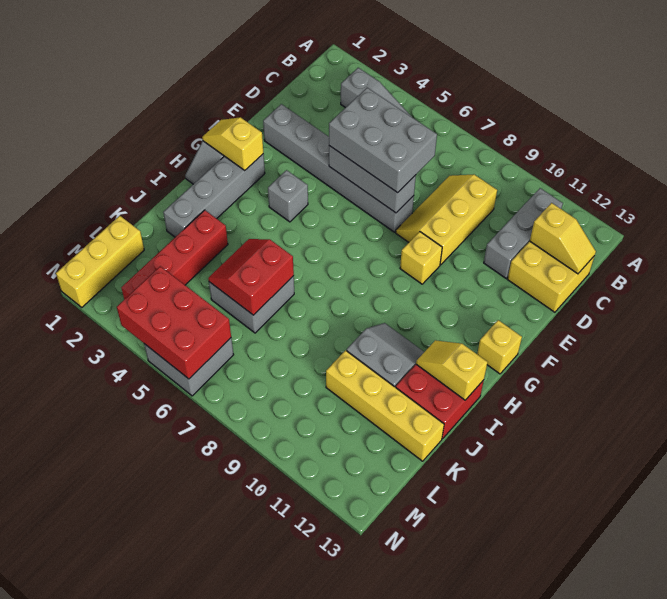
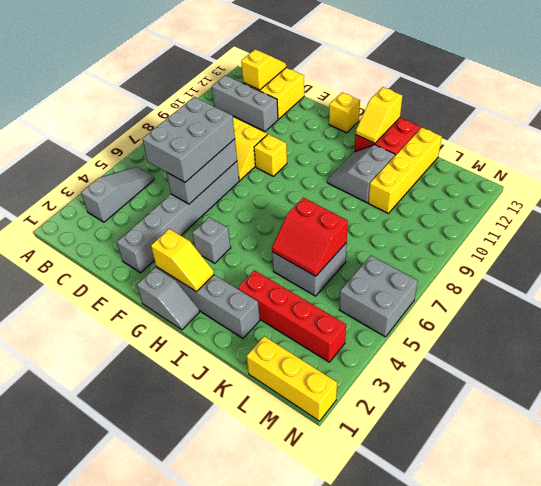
yellow 1x2 slope [202,117,263,170] -> yellow 1x2 slope turned to [151,229,214,292]
red 2x3 brick [117,266,231,379] -> none

